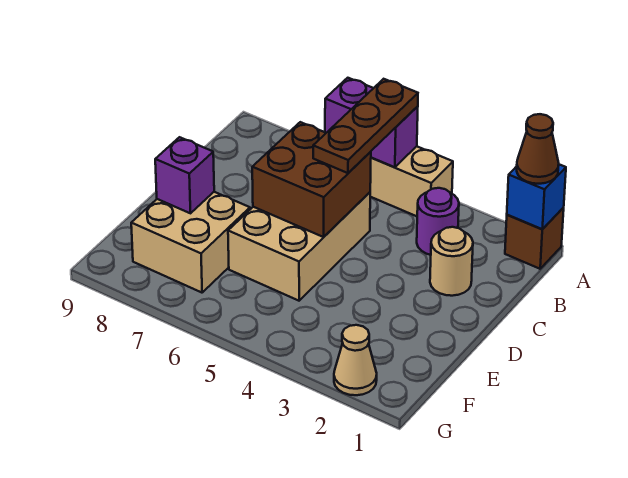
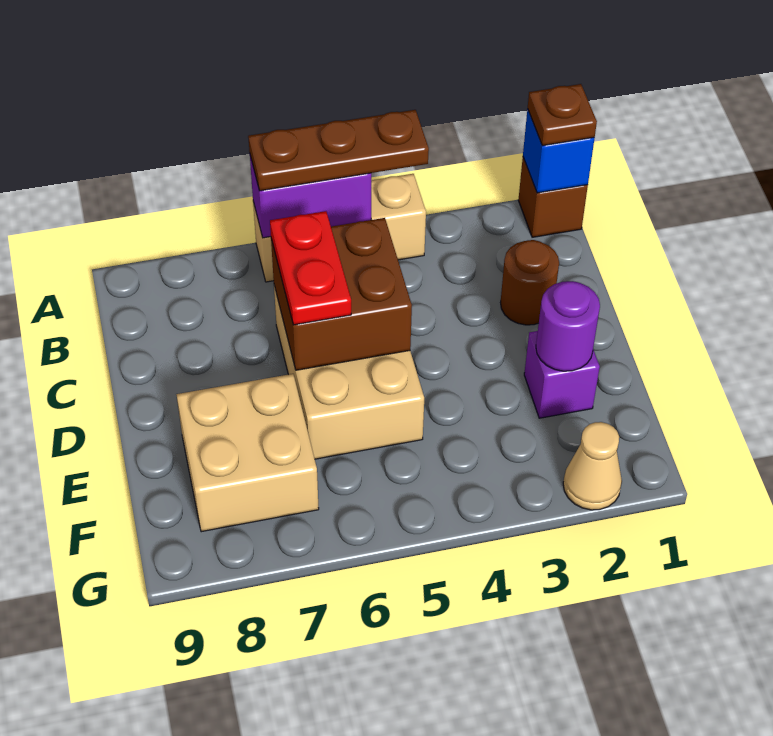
brown 1x1 cone [517,114,559,184] -> brown 1x1 plate [528,84,597,146]
brown 1x3 plate [313,79,418,173] -> brown 1x3 plate turned to [248,110,429,191]
purple 1x1 round brick [417,188,459,255] -> purple 1x1 round brick moved to [536,281,600,371]
tan 1x1 round brick [430,227,473,296] -> brown 1x1 round brick [501,240,559,325]
none -> red 1x2 plate [270,211,351,325]
purple 1x1 brick [155,137,214,213] -> purple 1x1 brick moved to [524,331,600,418]

